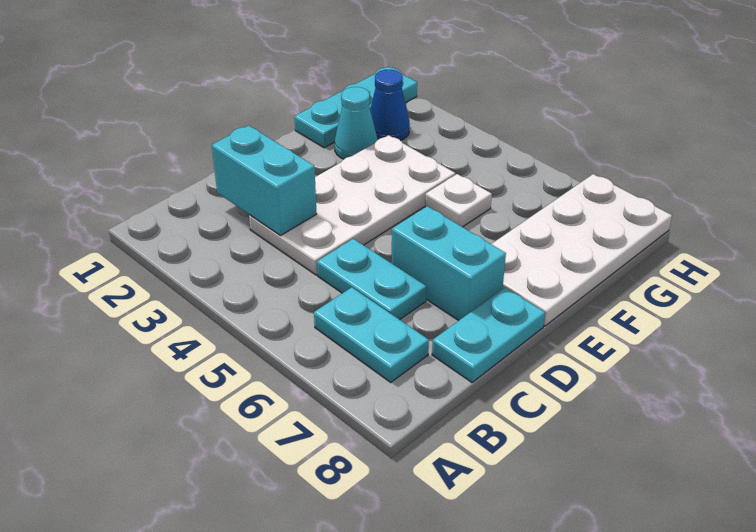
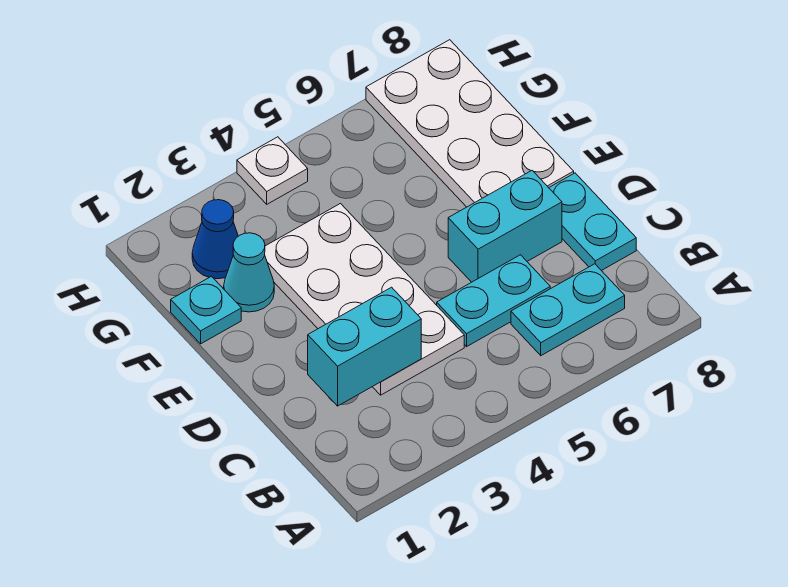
cyan 1x3 plate [294,67,417,148] -> cyan 1x1 plate [171,276,241,344]
white 1x1 plate [425,174,492,227] -> white 1x1 plate moved to [237,137,308,204]

